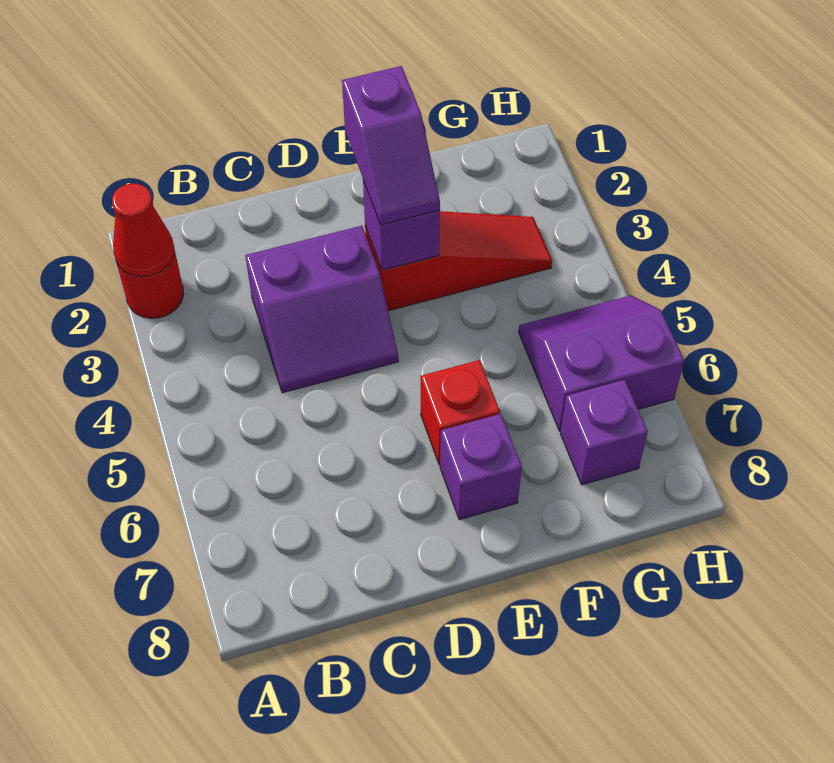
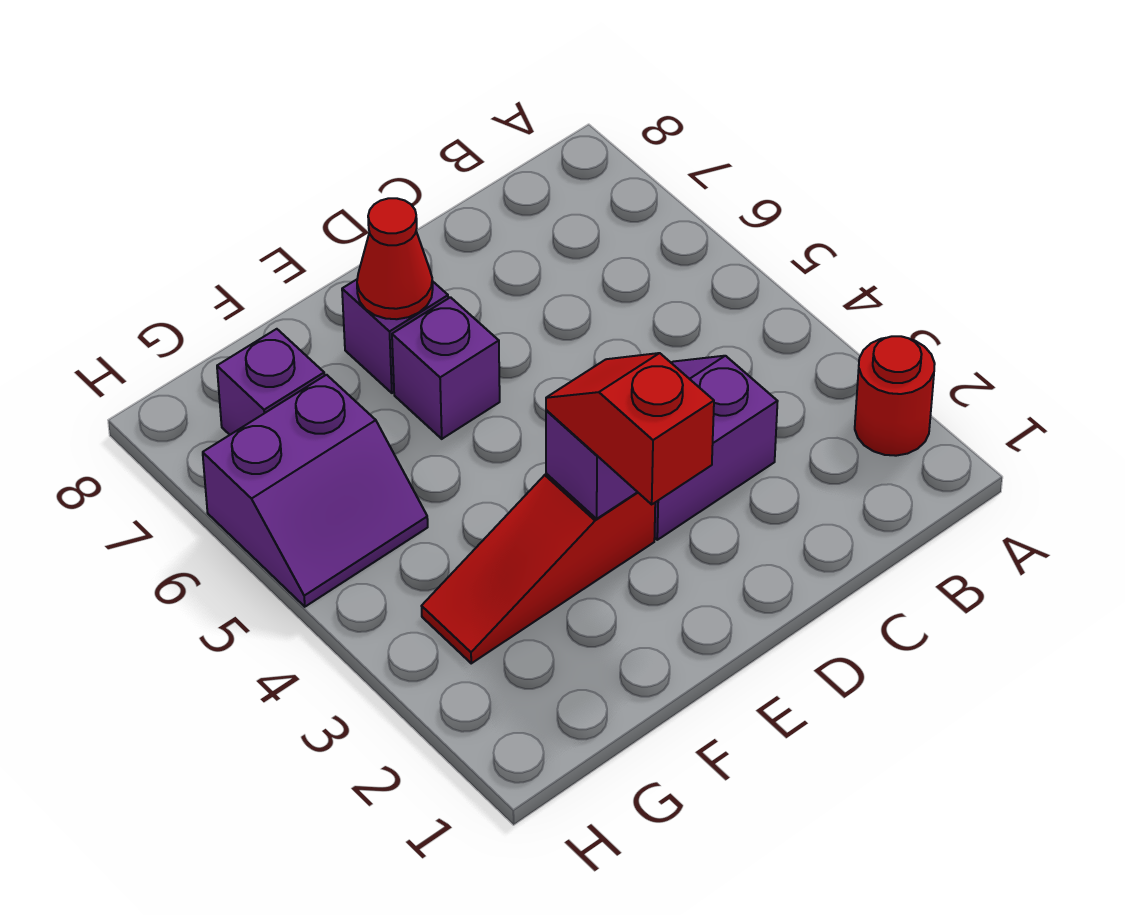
red 1x1 cone [112,183,174,277] -> red 1x1 cone moved to [357,198,433,319]
purple 1x2 slope [342,66,440,225] -> red 1x2 slope [546,353,714,504]
red 1x1 brick [421,360,500,465] -> purple 1x1 brick [392,297,500,439]

